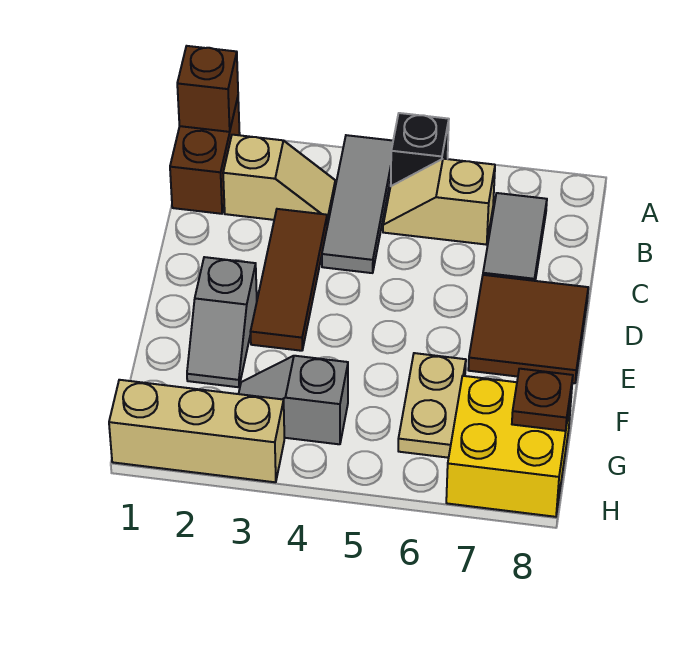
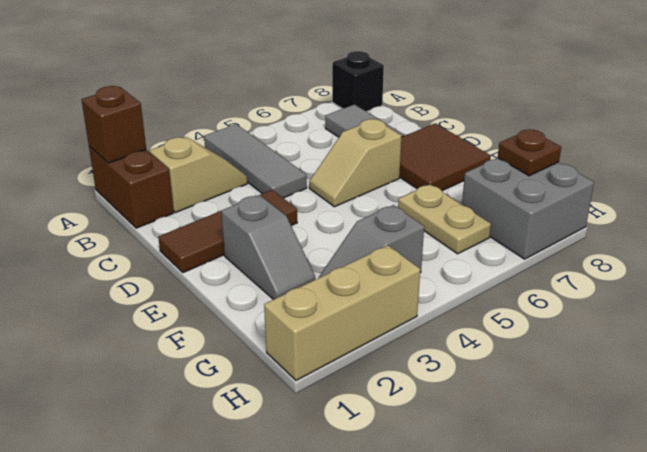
black 1x1 brick [391,113,449,186] -> black 1x1 brick moved to [332,51,384,112]
tan 1x2 slope [383,159,495,245] -> tan 1x2 slope moved to [309,119,401,207]
brown 1x3 tile [251,209,327,351] -> brown 1x3 tile turned to [158,190,297,273]
yellow 2x2 brick [446,376,572,517] -> grey 2x2 brick [462,158,594,259]

